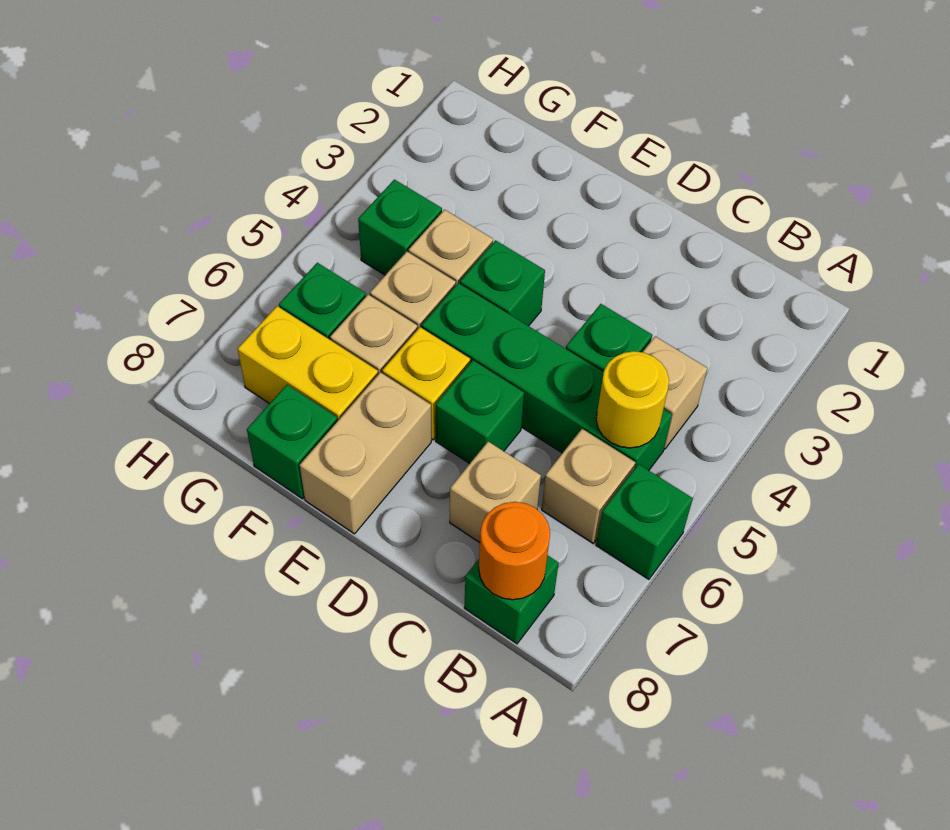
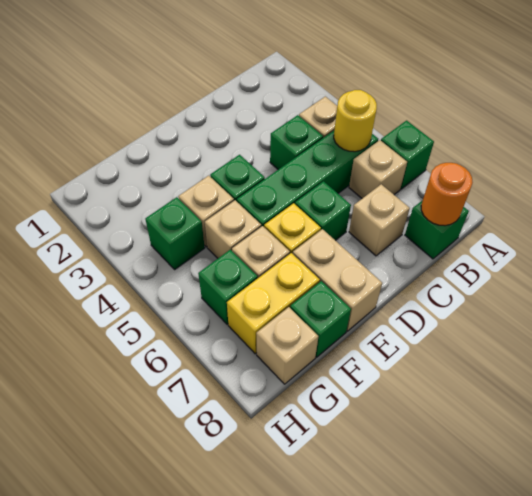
none -> tan 1x1 brick [256,307,319,384]

